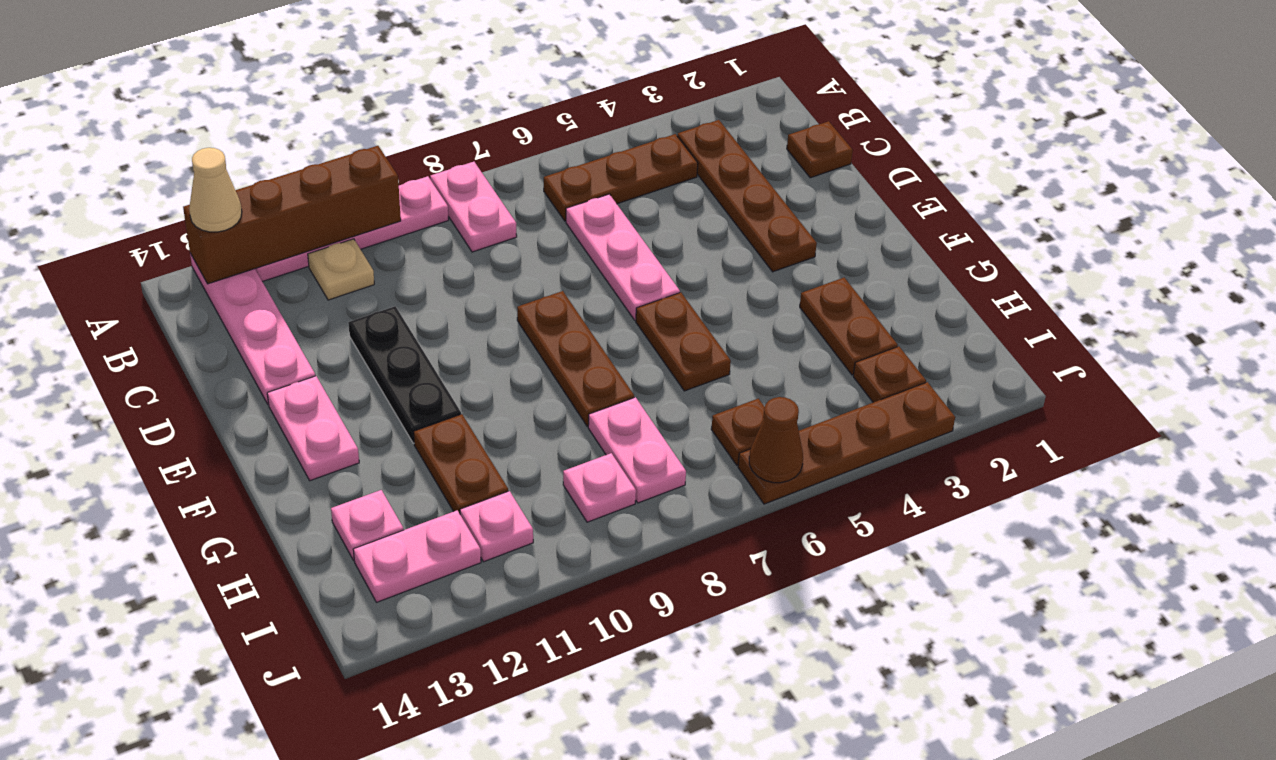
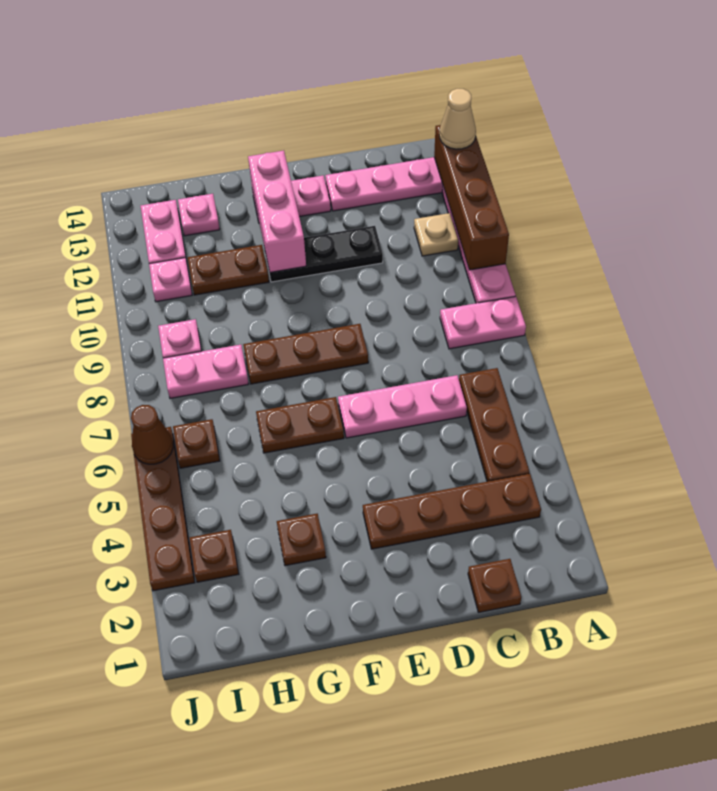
none -> pink 1x3 brick [248,151,306,273]
brown 1x2 plate [800,278,898,375] -> brown 1x1 plate [277,514,326,566]

